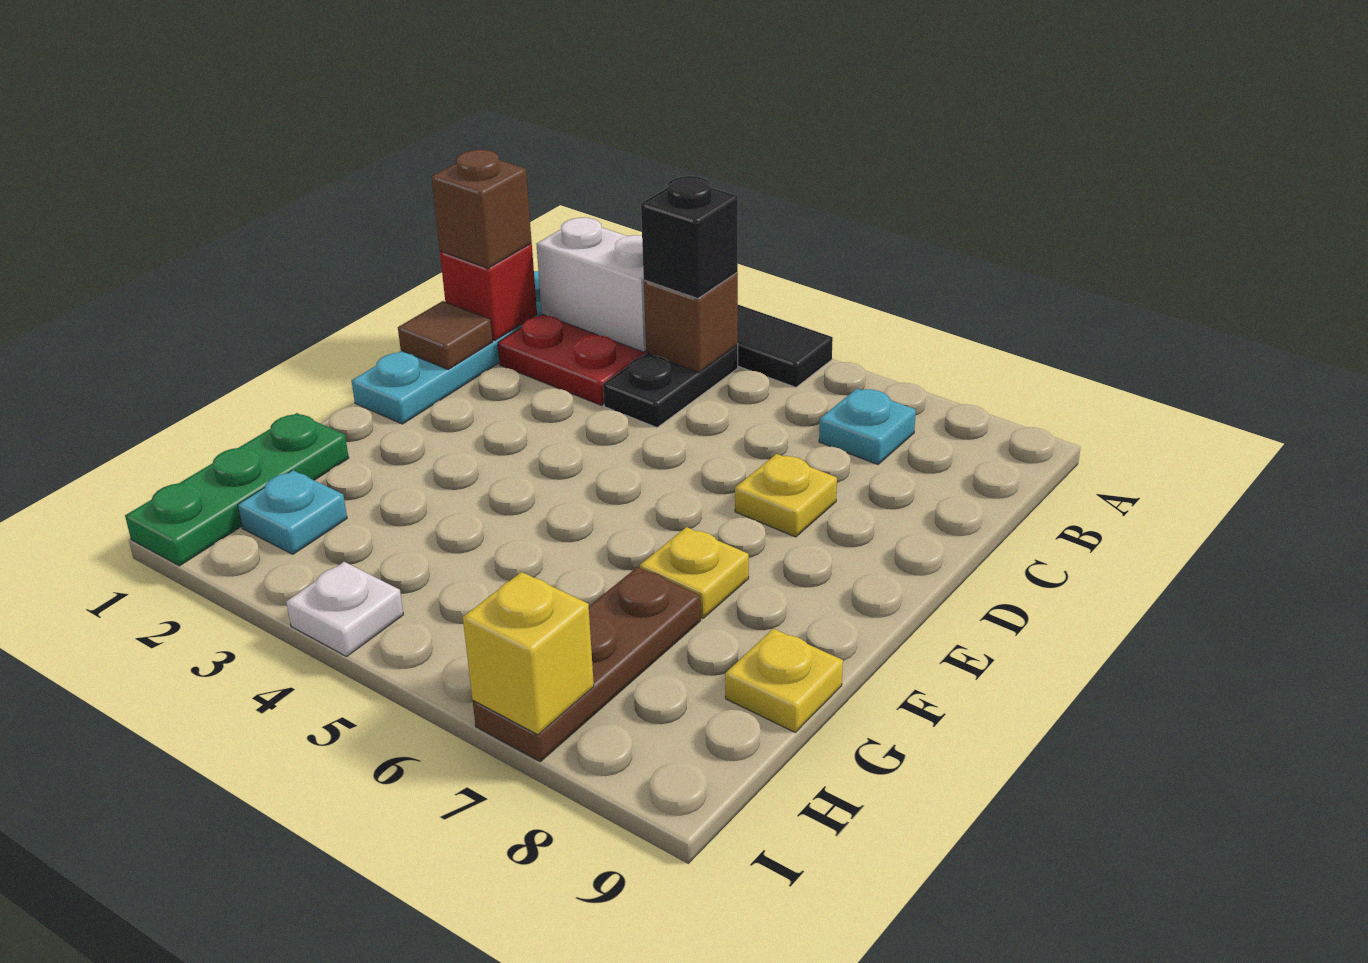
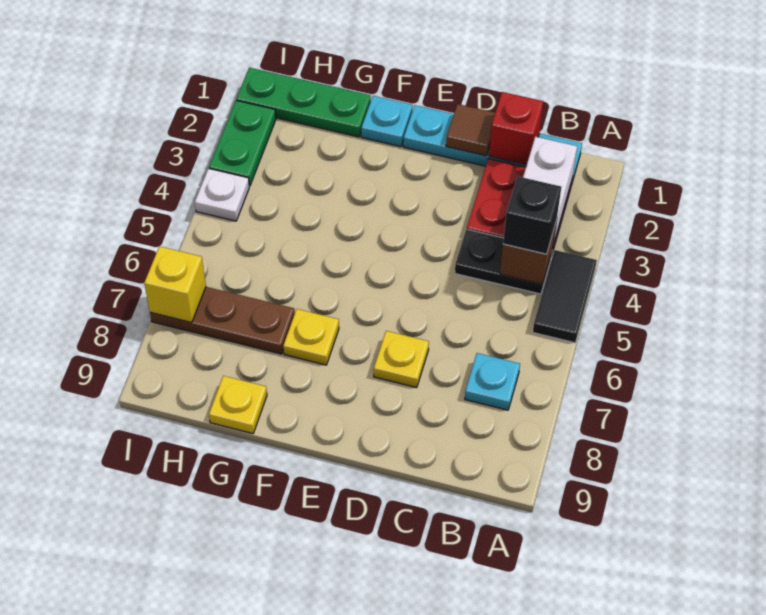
brown 1x1 brick [431,150,532,268] -> none
cyan 1x1 plate [238,470,347,554] -> cyan 1x1 plate moved to [361,96,413,147]
none -> green 1x2 plate [209,100,276,186]

